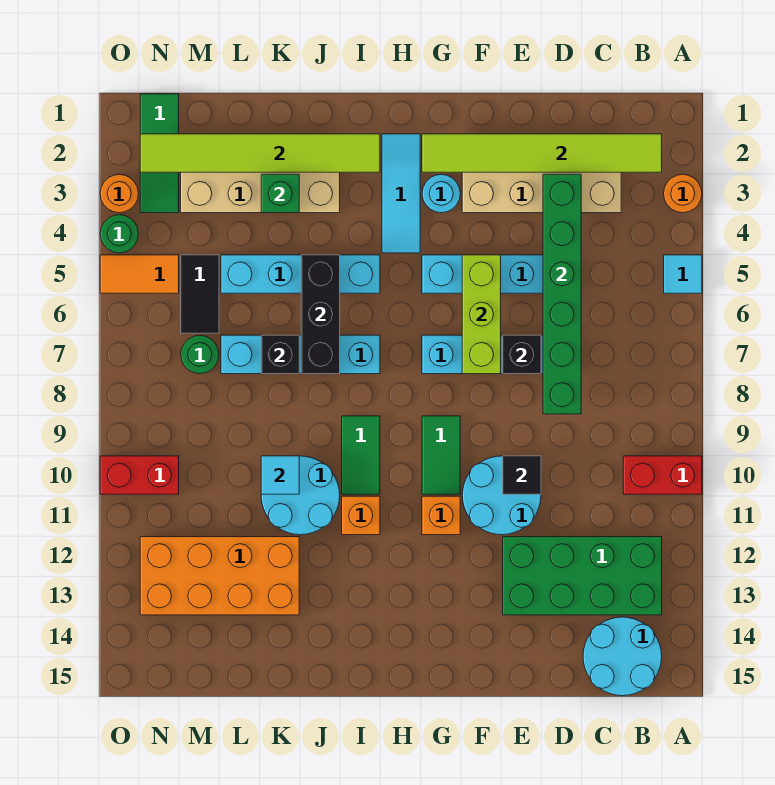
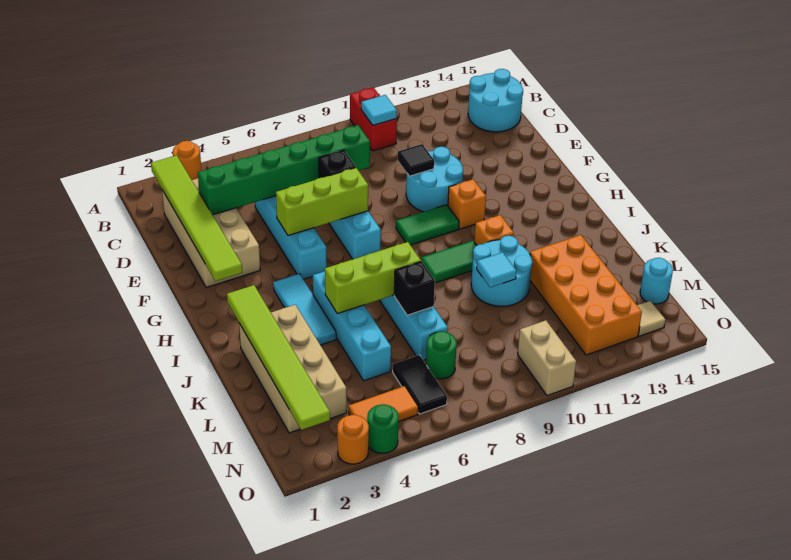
cyan 1x1 tile [664,255,702,293] -> cyan 1x1 tile moved to [361,95,397,125]
green 2x4 brick [503,537,662,615] -> none
cyan 1x1 round brick [422,174,460,213] -> cyan 1x1 round brick moved to [640,258,673,304]
cyan 1x3 tile [382,134,420,253] -> cyan 1x3 tile turned to [273,274,336,345]
black 1x3 brick [301,255,340,374] -> lime 1x3 brick [325,242,421,314]
green 1x1 brick [261,174,299,213] -> none
black 1x2 tile [181,255,219,333] -> black 1x2 tile turned to [393,355,447,414]
green 1x3 tile [140,94,179,213] -> none
orange 1x2 tile [100,255,179,293] -> orange 1x2 tile turned to [349,386,418,422]
red 1x2 brick [100,456,179,494] -> tan 1x2 brick [518,320,576,396]
none -> tan 1x1 tile [637,301,665,336]

